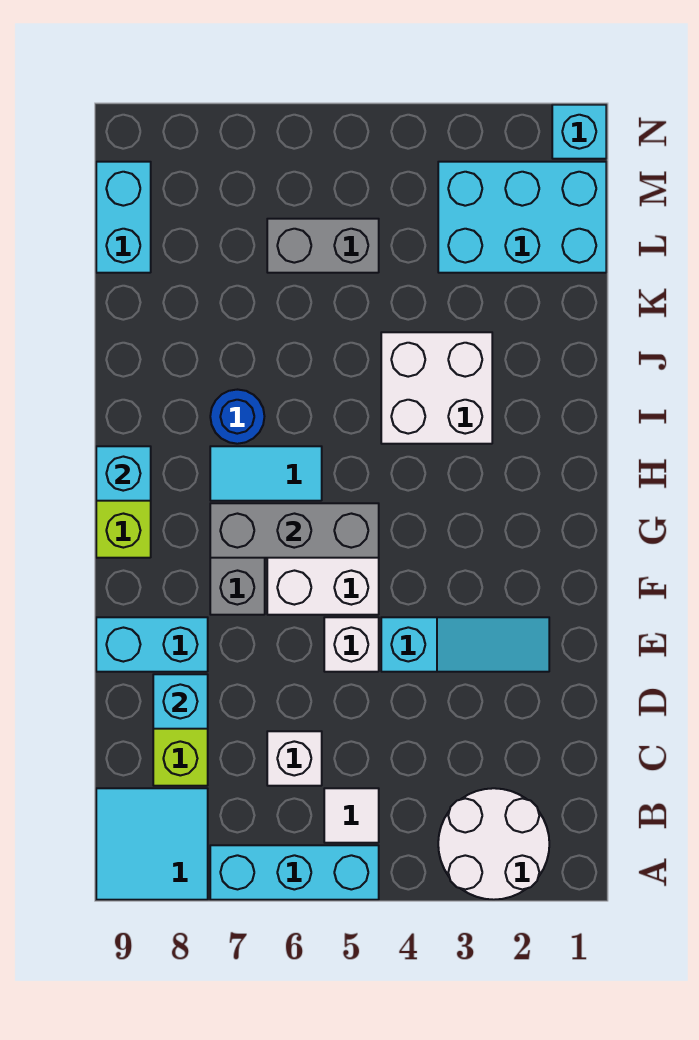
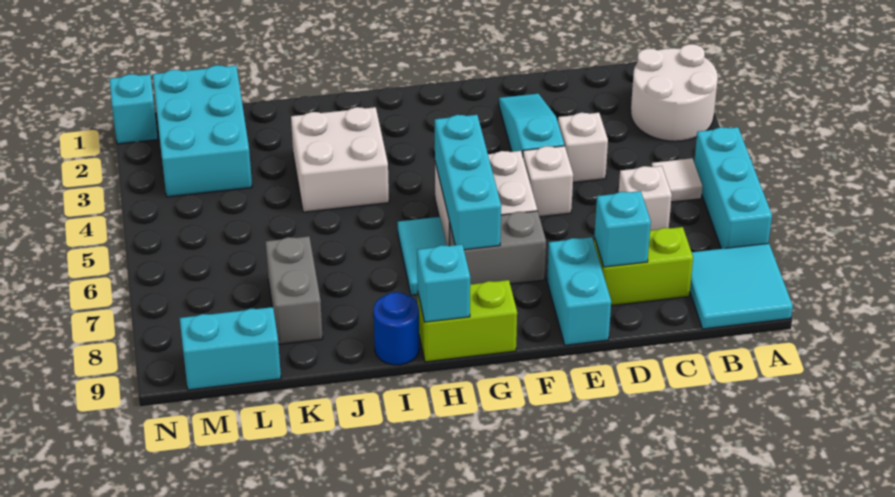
none -> white 1x1 brick [558,113,608,182]
grey 1x3 brick [210,503,379,558] -> cyan 1x3 brick [435,115,501,250]
blue 1x1 round brick [210,390,264,444] -> blue 1x1 round brick moved to [374,292,419,365]
grey 1x2 brick [267,219,379,273] -> grey 1x2 brick moved to [266,236,323,344]

